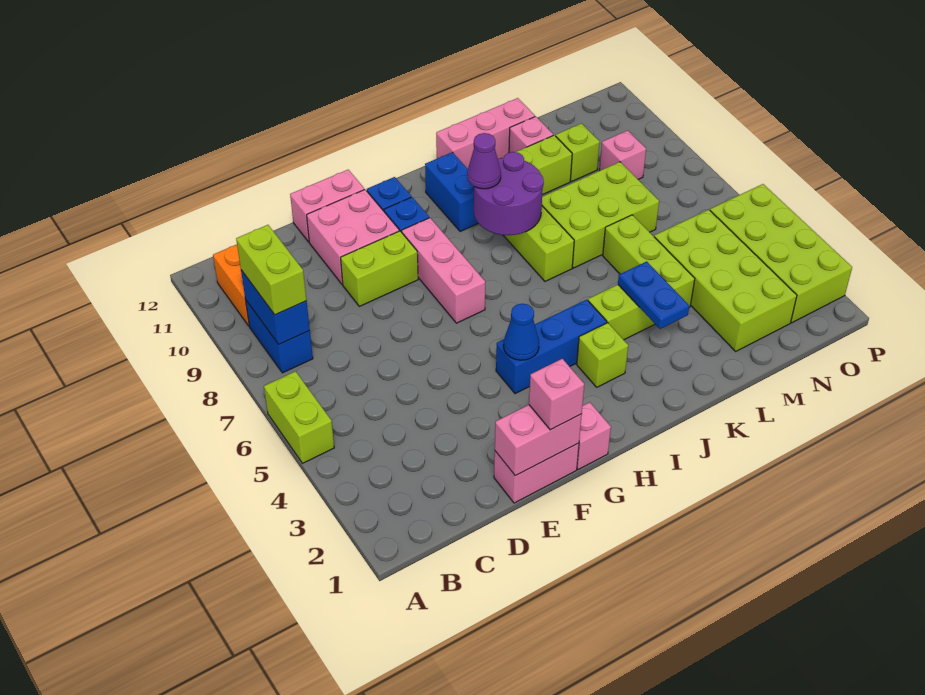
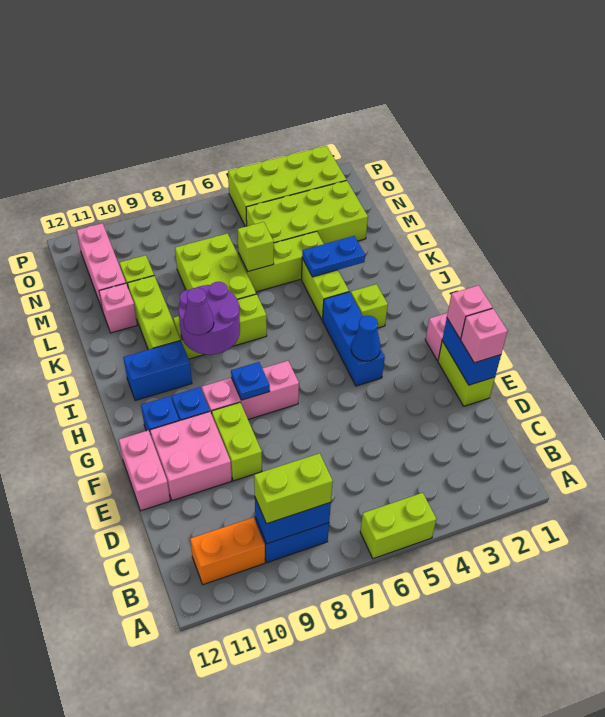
pink 1x2 brick [494,443,579,503] -> lime 1x2 brick [438,341,495,406]
pink 1x2 brick [495,405,582,476] -> blue 1x2 brick [442,319,501,385]
none -> blue 1x1 plate [231,362,270,400]
pink 1x3 brick [436,98,535,169] -> pink 1x3 brick moved to [77,223,126,308]
none -> lime 1x1 brick [238,222,274,272]
pink 1x1 brick [599,131,646,179] -> pink 1x1 brick moved to [461,308,508,363]

